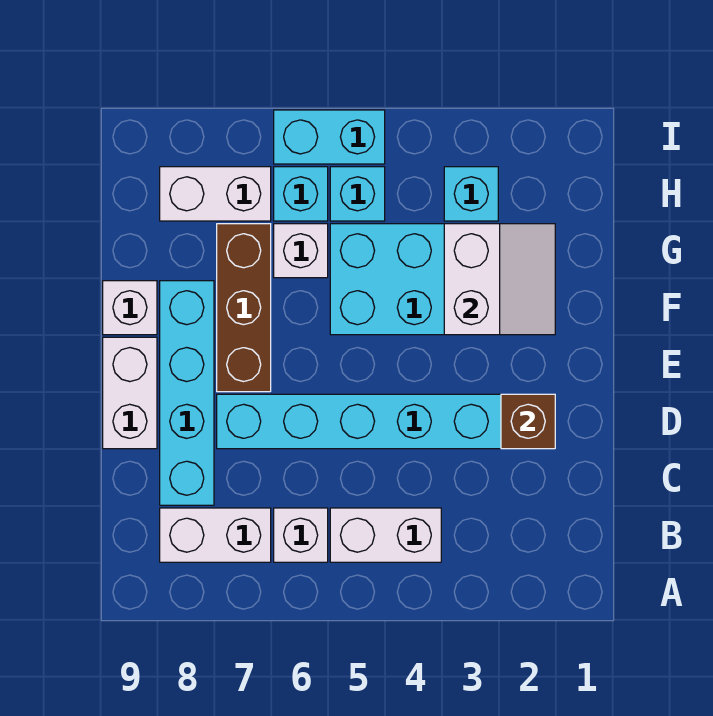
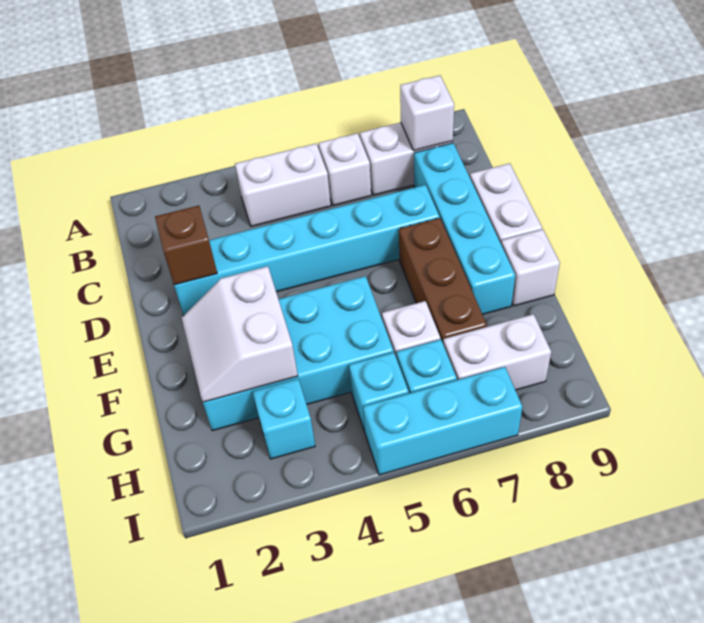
none -> white 1x1 brick [400,75,454,151]
cyan 1x2 brick [274,110,385,164] -> cyan 1x3 brick [363,367,522,475]

